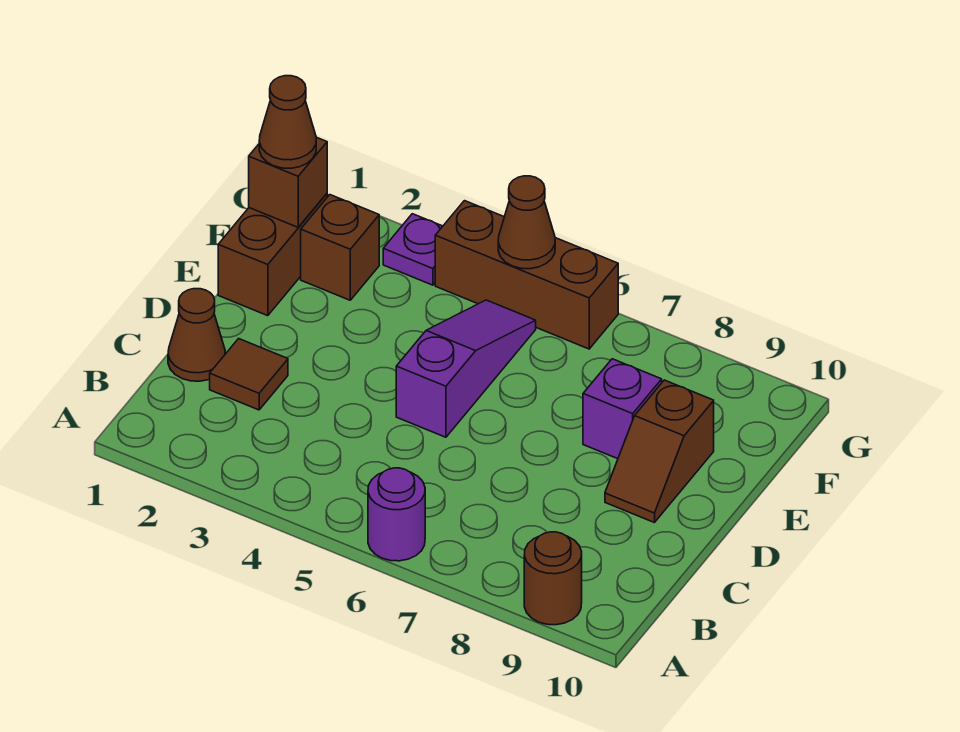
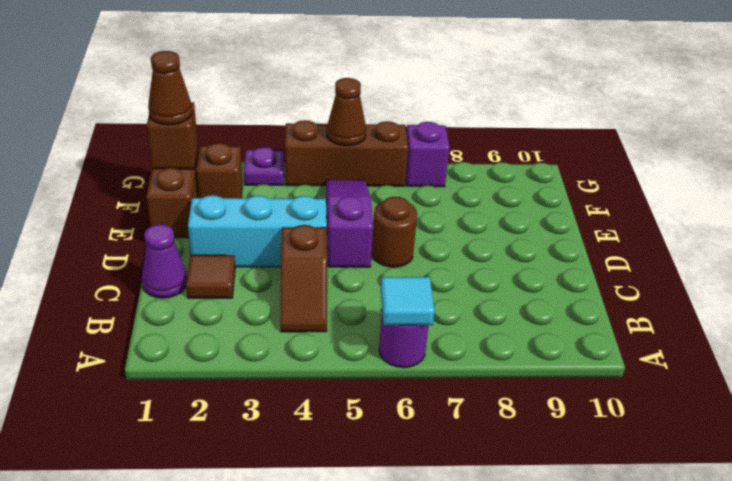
none -> cyan 1x1 tile [381,276,435,325]
brown 1x1 round brick [524,532,582,625] -> brown 1x1 round brick moved to [372,197,417,267]
brown 1x1 cone [168,289,225,381] -> purple 1x1 cone [142,224,187,298]
none -> cyan 1x3 brick [188,195,327,267]
brown 1x2 slope [605,380,714,523] -> brown 1x2 slope moved to [281,225,327,332]
purple 1x1 brick [583,359,662,459] -> purple 1x1 brick moved to [406,122,450,187]

